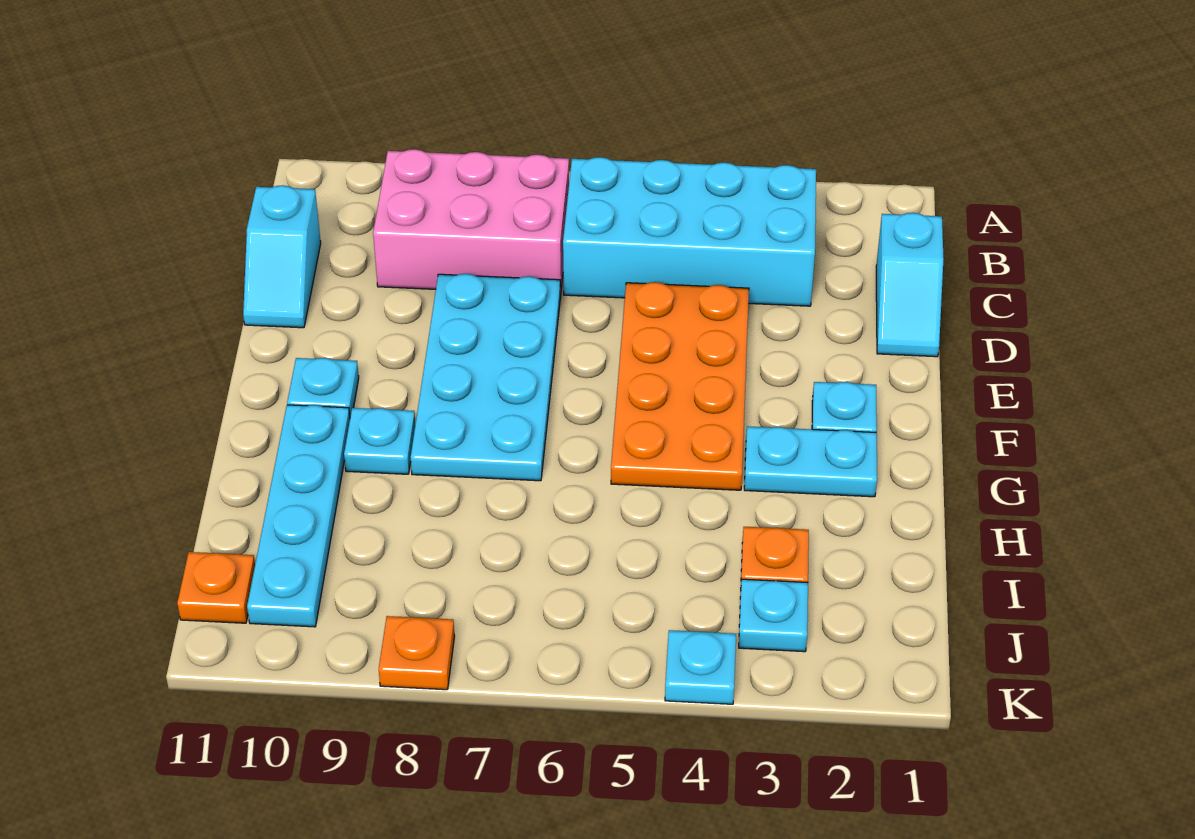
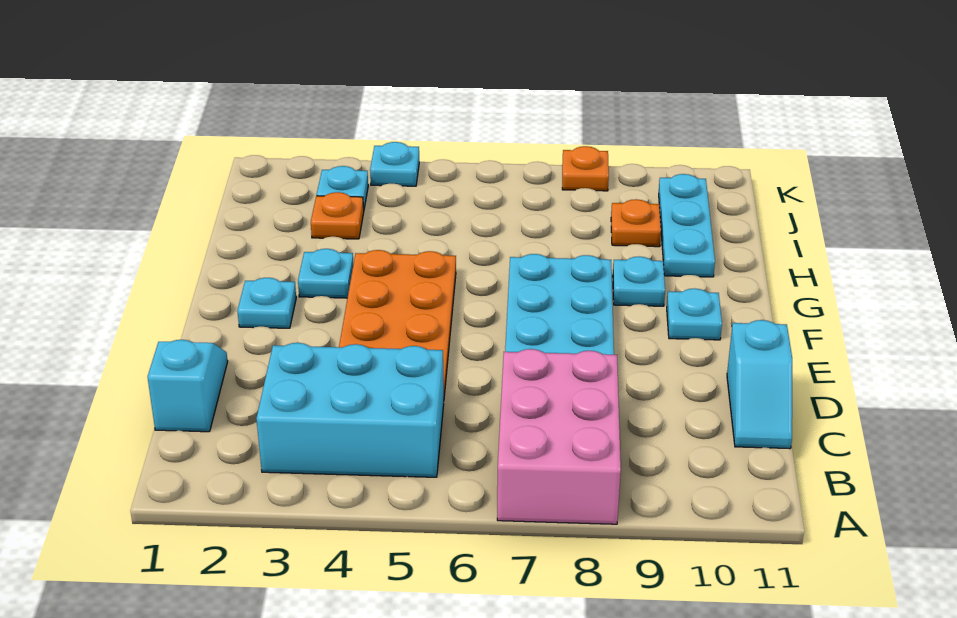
cyan 2x4 brick [563,157,816,306] -> cyan 2x3 brick [256,343,444,477]
pink 2x3 brick [373,149,569,294] -> pink 2x3 brick turned to [497,349,621,524]
cyan 1x2 slope [243,185,321,328] -> cyan 1x2 slope turned to [727,320,792,449]
cyan 1x2 plate [744,426,877,497] -> cyan 1x1 plate [298,249,354,298]
cyan 1x4 plate [247,405,350,627] -> cyan 1x3 plate [659,174,715,277]
orange 1x1 plate [177,552,255,623] -> orange 1x1 plate moved to [611,199,661,247]

